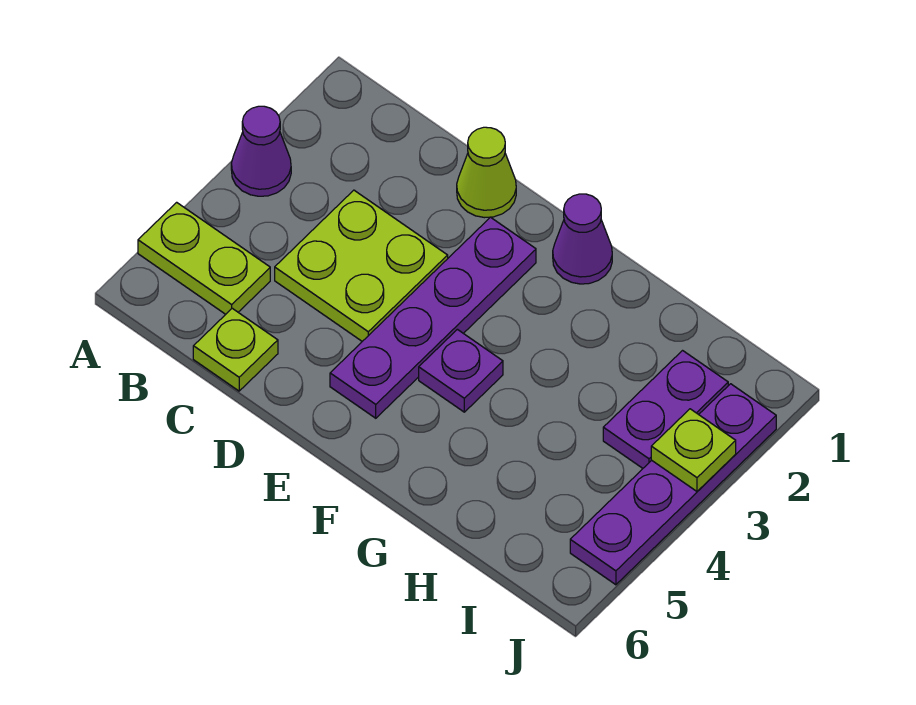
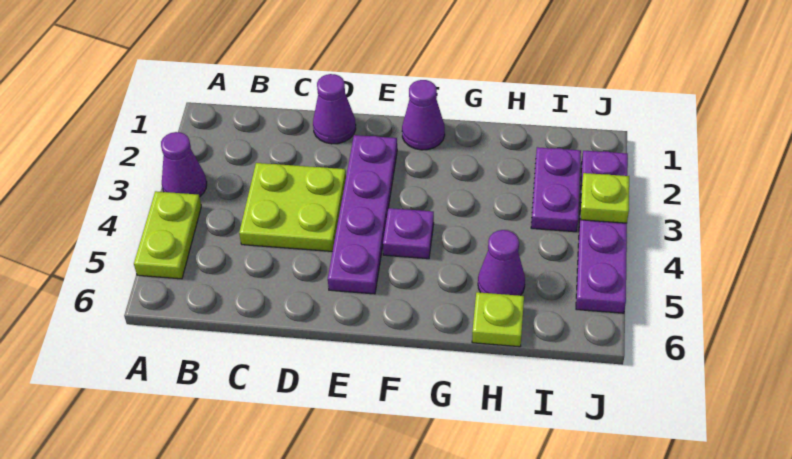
lime 1x2 plate [138,202,270,314] -> lime 1x2 plate turned to [134,191,201,279]
lime 1x1 plate [193,308,278,391] -> lime 1x1 plate moved to [472,292,524,347]
lime 1x1 cone [457,127,516,218] -> purple 1x1 cone [313,74,356,144]
none -> purple 1x1 cone [478,230,525,296]

